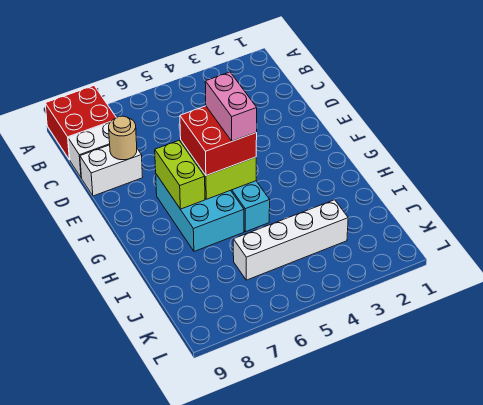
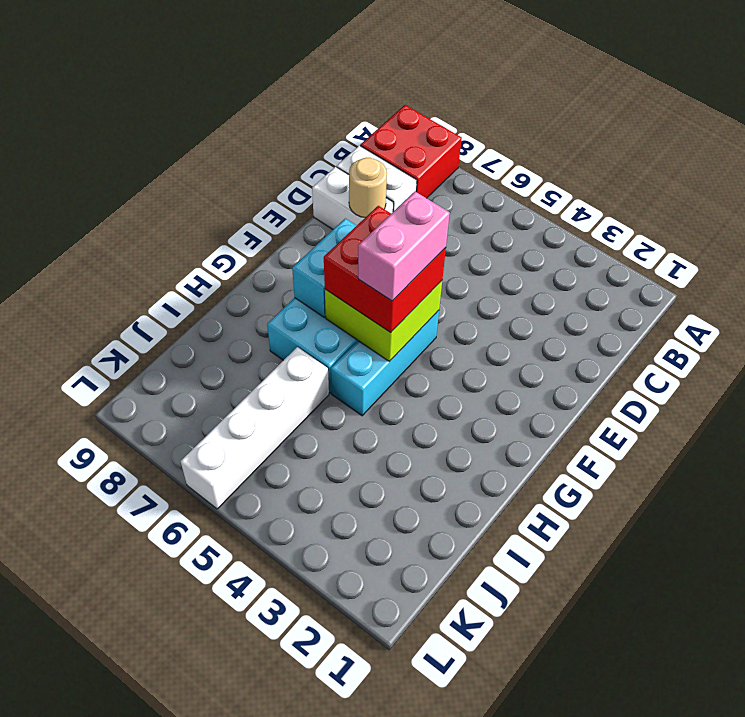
lime 1x2 brick [155,141,205,209] -> cyan 1x2 brick [292,219,356,317]
white 1x4 brick [233,200,348,280] -> white 1x4 brick turned to [181,347,329,509]

